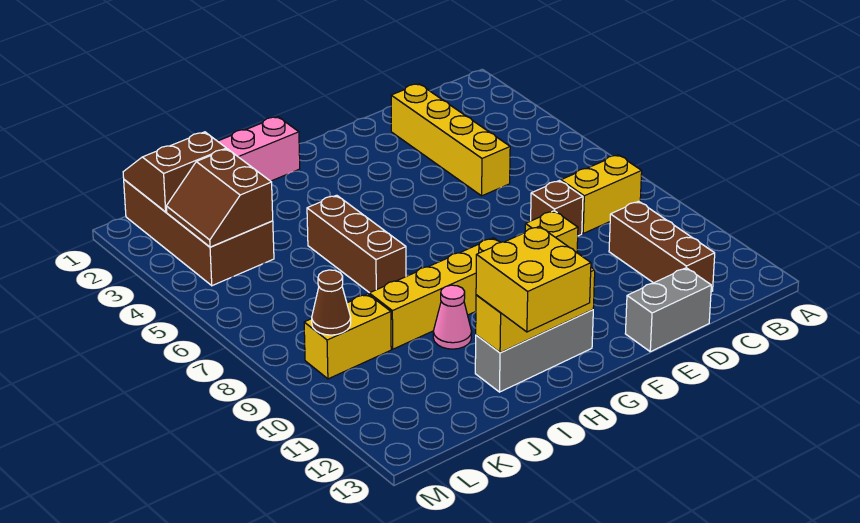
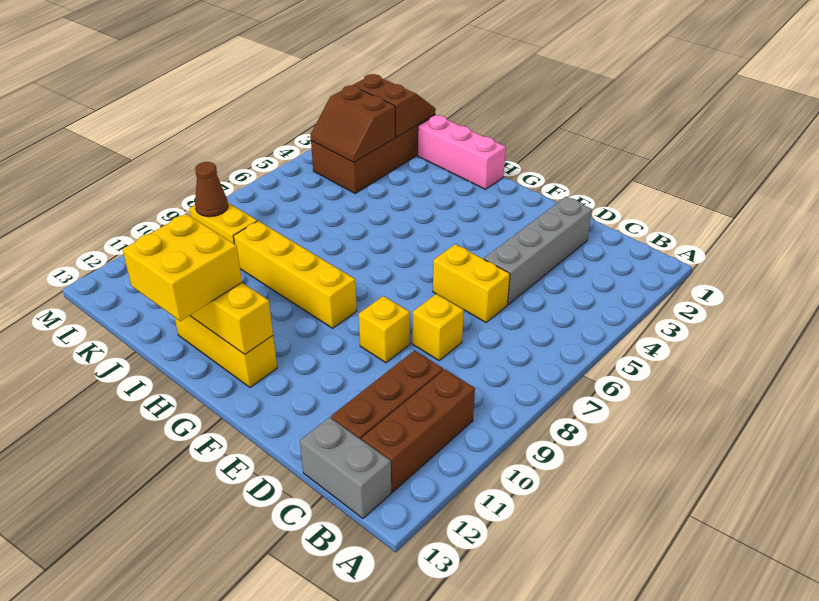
yellow 1x2 brick [561,155,642,233] -> yellow 1x2 brick moved to [433,244,510,322]
yellow 1x4 brick [391,84,510,196] -> grey 1x4 brick [484,197,592,304]
brown 1x1 brick [531,181,583,236] -> yellow 1x1 brick [412,294,464,360]
grey 1x2 brick [625,268,711,352] -> grey 1x2 brick moved to [300,417,391,518]
grey 1x3 brick [475,310,593,392] -> yellow 1x3 brick [174,316,277,387]
brown 1x3 brick [307,195,406,293] -> brown 1x3 brick moved to [362,370,475,492]
pink 1x1 cone [433,285,472,349] -> none
brown 2x2 slope [166,149,273,247] -> brown 2x2 slope turned to [311,85,396,162]

